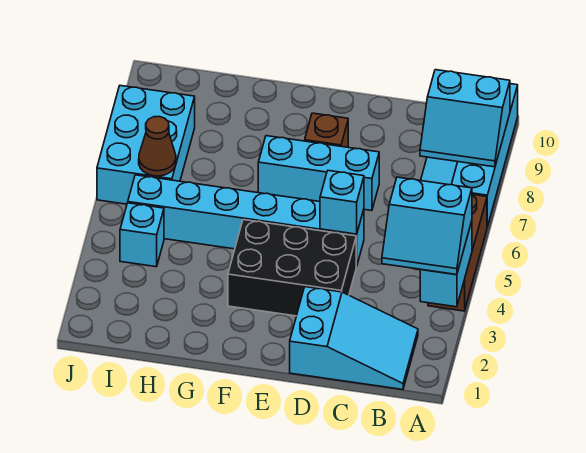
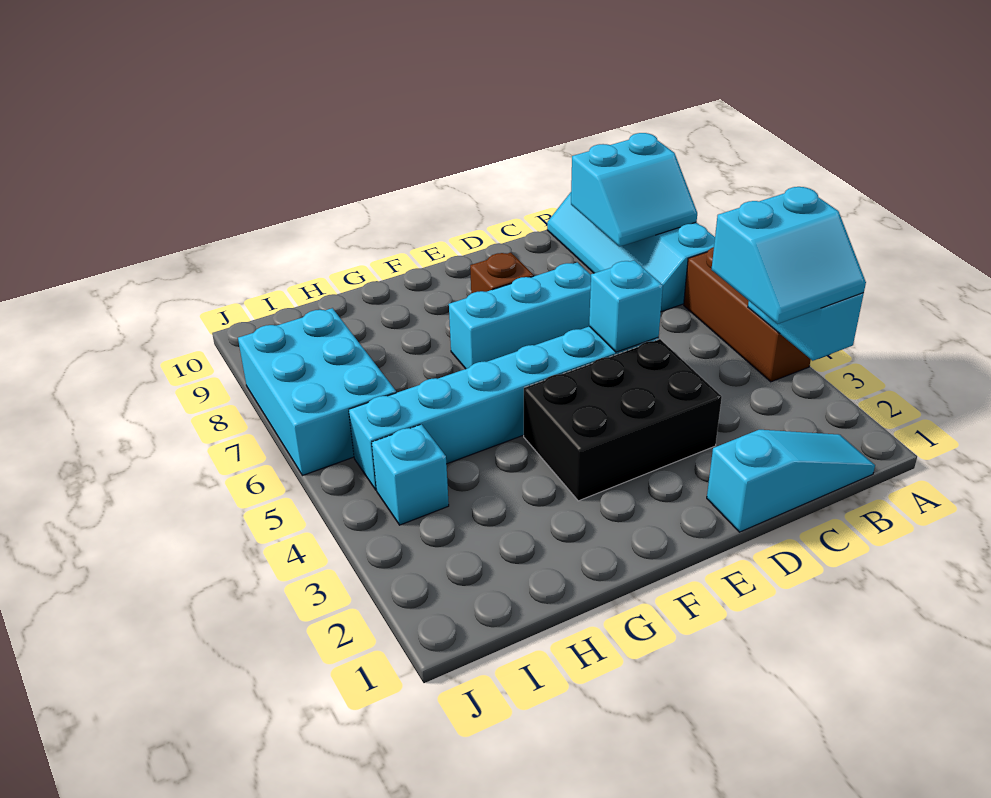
cyan 2x3 slope [290,287,418,390] -> cyan 1x3 slope [707,430,875,532]
brown 1x1 cone [139,116,176,176] -> none

